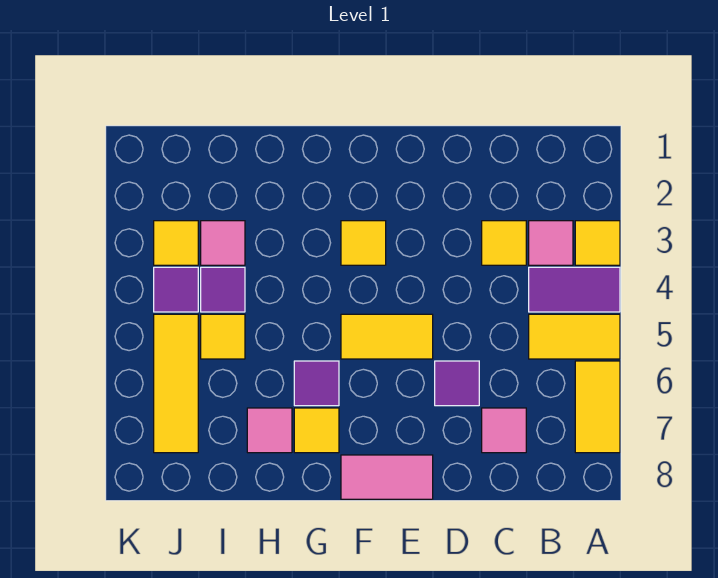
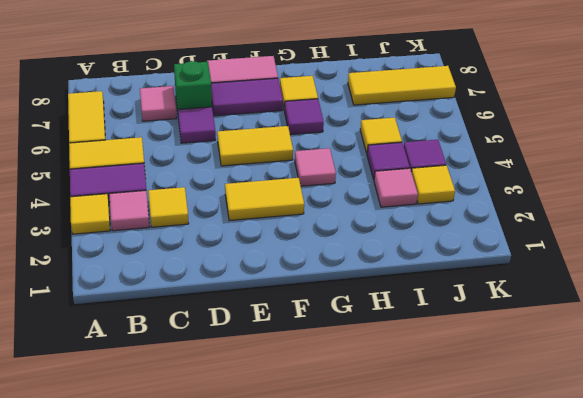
none -> green 1x1 brick [174,61,212,111]
none -> purple 1x2 tile [211,78,283,116]
yellow 1x1 tile [341,221,386,265] -> yellow 1x2 tile [225,178,304,221]
pink 1x1 tile [247,408,292,453] -> pink 1x1 tile moved to [295,148,336,186]
yellow 1x3 tile [154,314,198,453] -> yellow 1x3 tile turned to [348,66,456,105]

